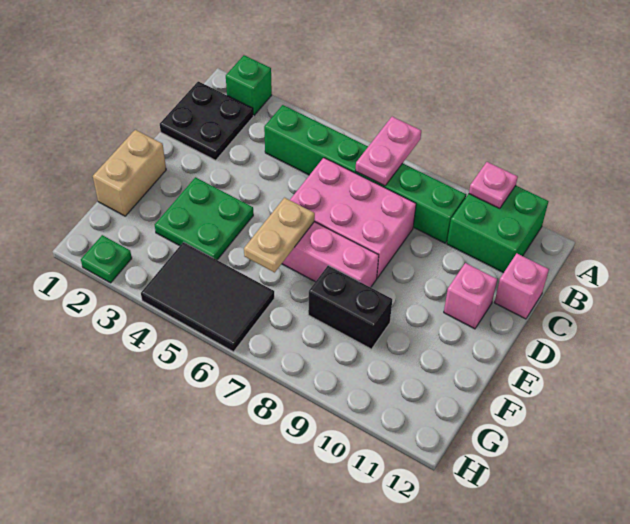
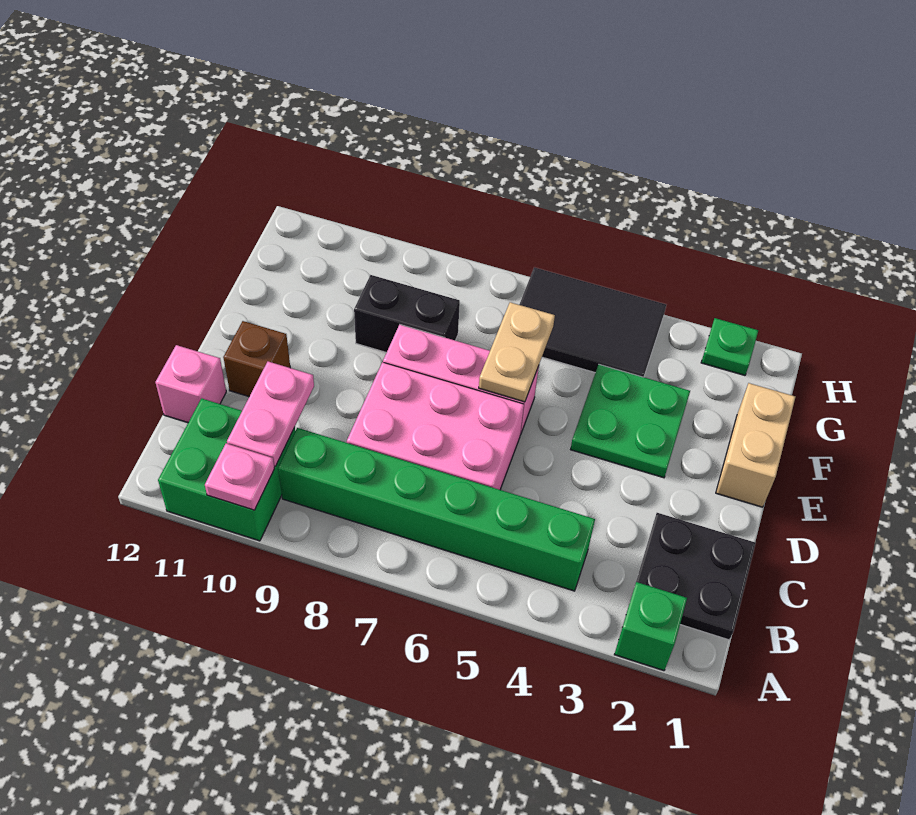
pink 1x2 plate [355,117,421,186] -> pink 1x2 plate moved to [227,362,314,466]
pink 1x1 brick [444,263,497,329] -> brown 1x1 brick [223,321,290,397]

